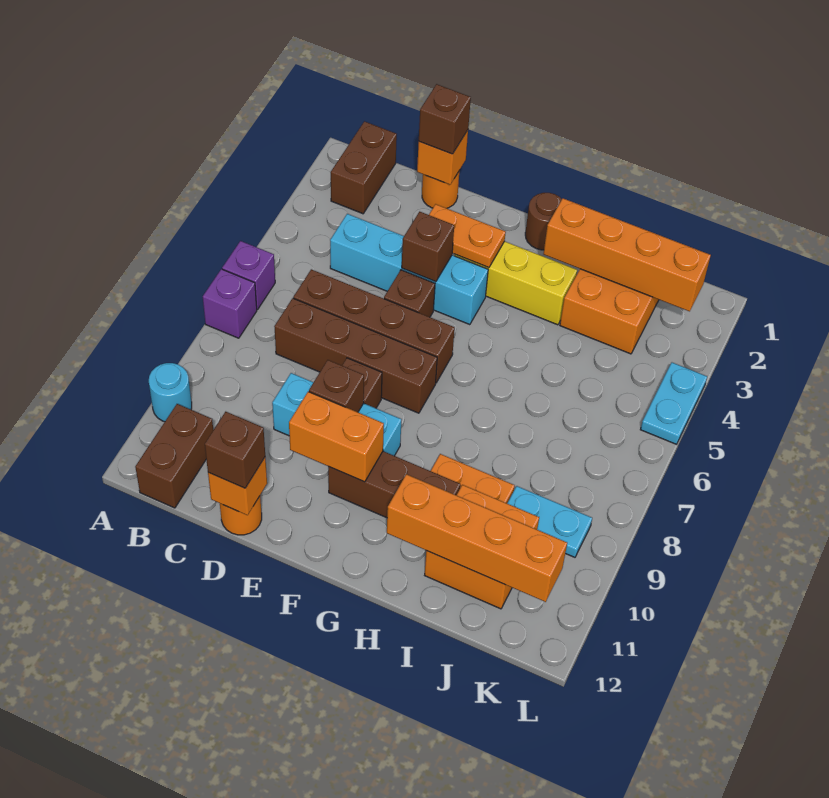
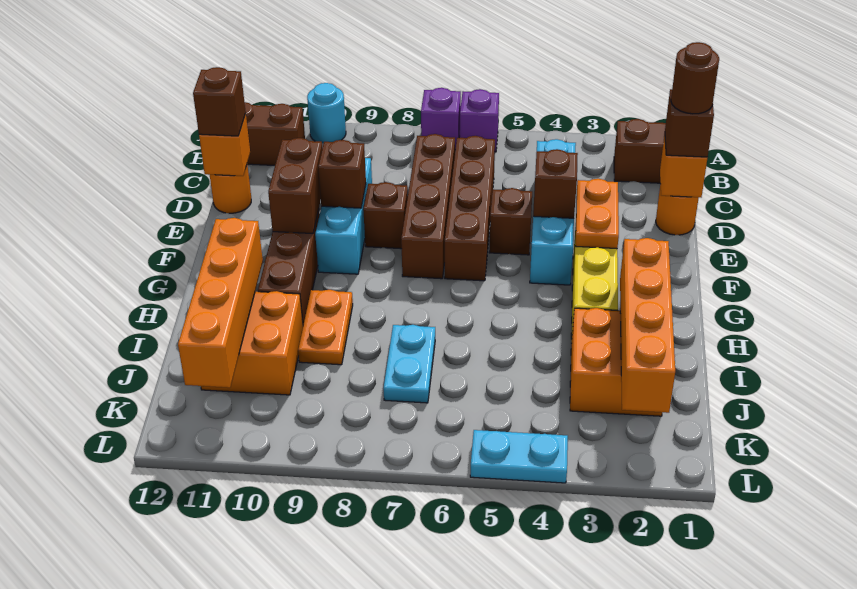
orange 1x2 brick [289,392,384,482] -> brown 1x2 brick [268,138,322,234]
brown 1x1 round brick [525,193,562,250] -> brown 1x1 round brick moved to [671,42,719,114]
cyan 1x2 plate [507,486,592,557] -> cyan 1x2 plate moved to [383,325,435,403]

